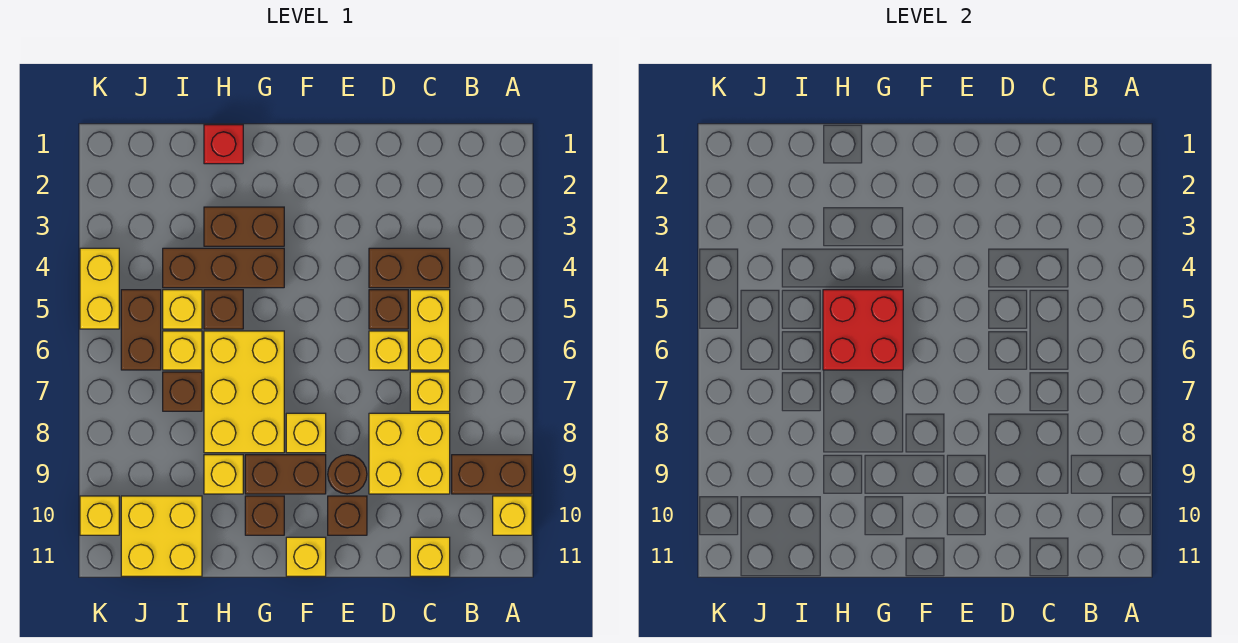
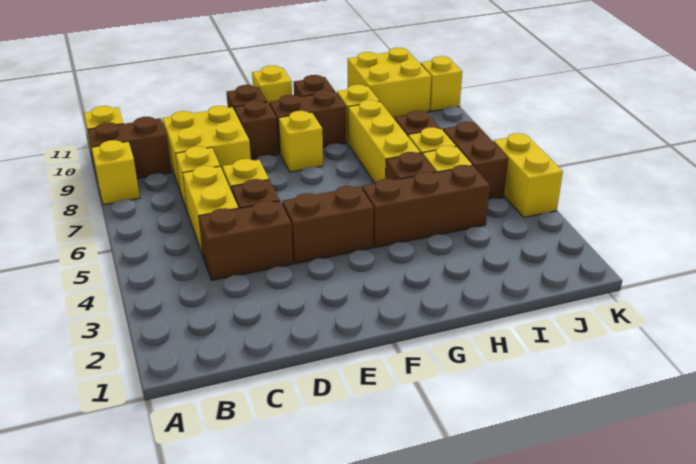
yellow 1x1 brick [410,537,450,576] -> yellow 1x1 brick moved to [92,140,140,205]
brown 1x1 round brick [328,455,367,494] -> brown 1x1 brick [234,100,278,159]
brown 1x2 brick [204,207,284,246] -> brown 1x2 brick moved to [282,186,374,264]
red 2x2 brick [823,290,903,370] -> none
yellow 2x3 brick [204,331,284,453] -> yellow 1x3 brick [348,100,420,184]
red 1x1 brick [204,125,243,164] -> none

